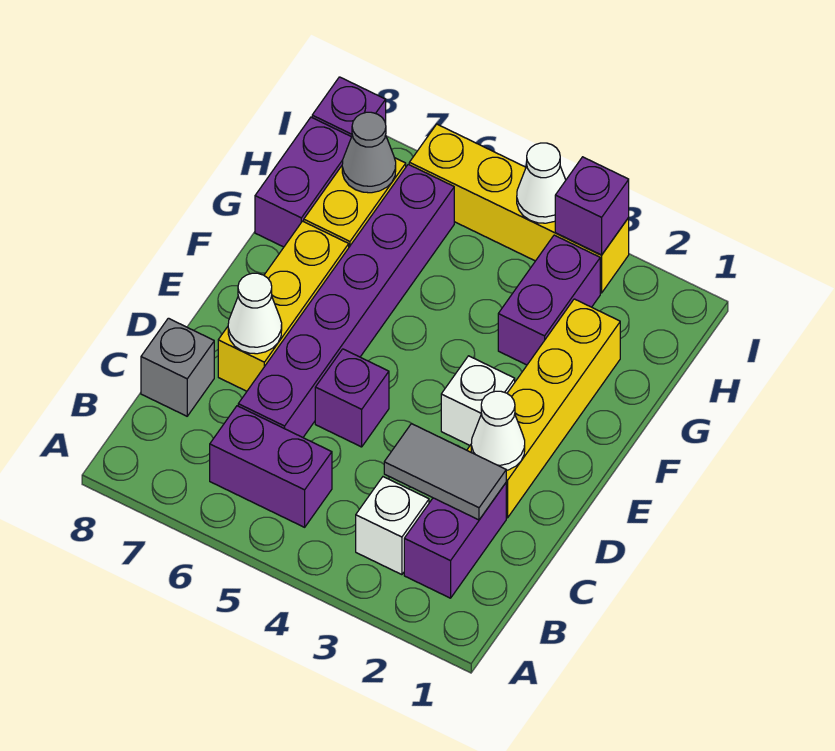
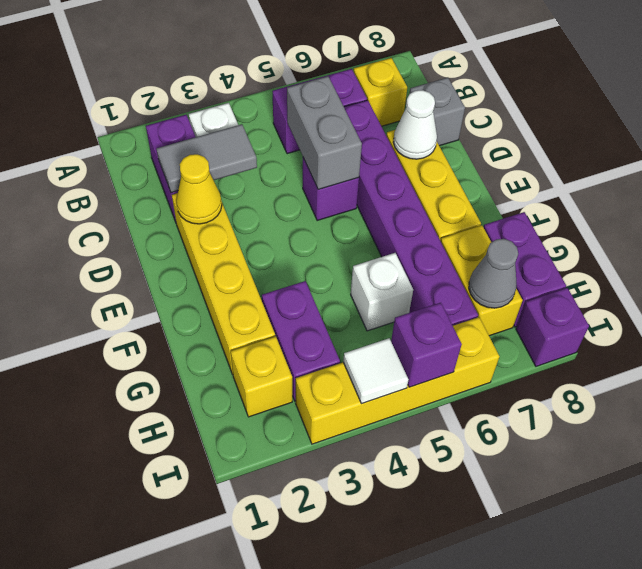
none -> yellow 1x1 brick [353,58,407,126]
none -> grey 1x2 brick [287,76,362,190]
white 1x1 cone [471,391,525,470] -> yellow 1x1 cone [176,154,222,224]
white 1x1 brick [441,356,515,445] -> white 1x1 brick moved to [351,253,413,331]
none -> yellow 1x1 brick [231,336,292,417]
purple 1x1 brick [555,157,629,255] -> purple 1x1 brick moved to [391,303,462,387]
white 1x1 cone [517,143,566,223] -> white 1x1 tile [343,338,408,404]

